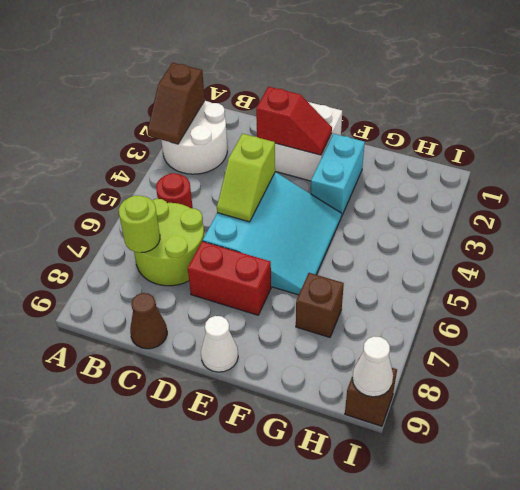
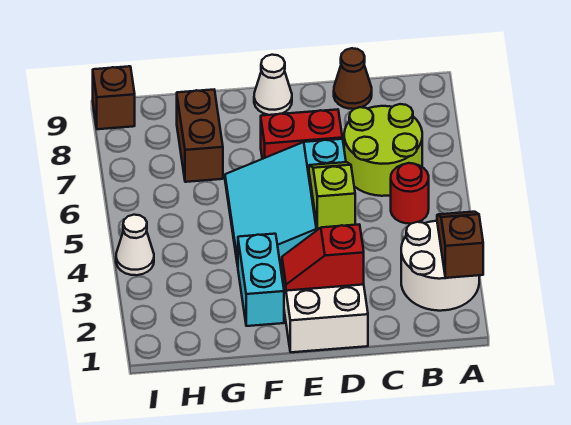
lime 1x1 round brick [119,195,160,253] -> none
brown 1x1 brick [296,273,344,337] -> brown 1x2 brick [177,90,223,182]
white 1x1 cone [352,336,393,397] -> white 1x1 cone moved to [116,215,154,275]

